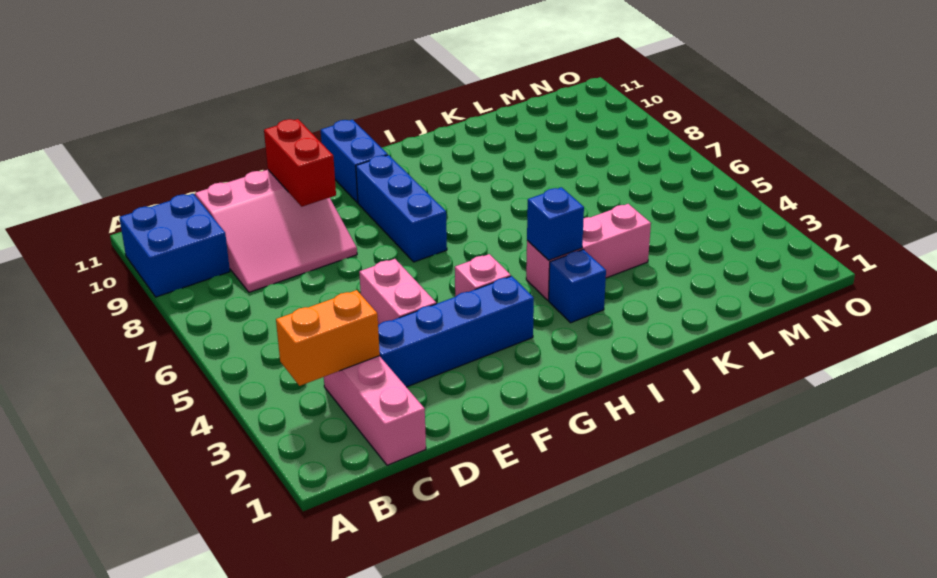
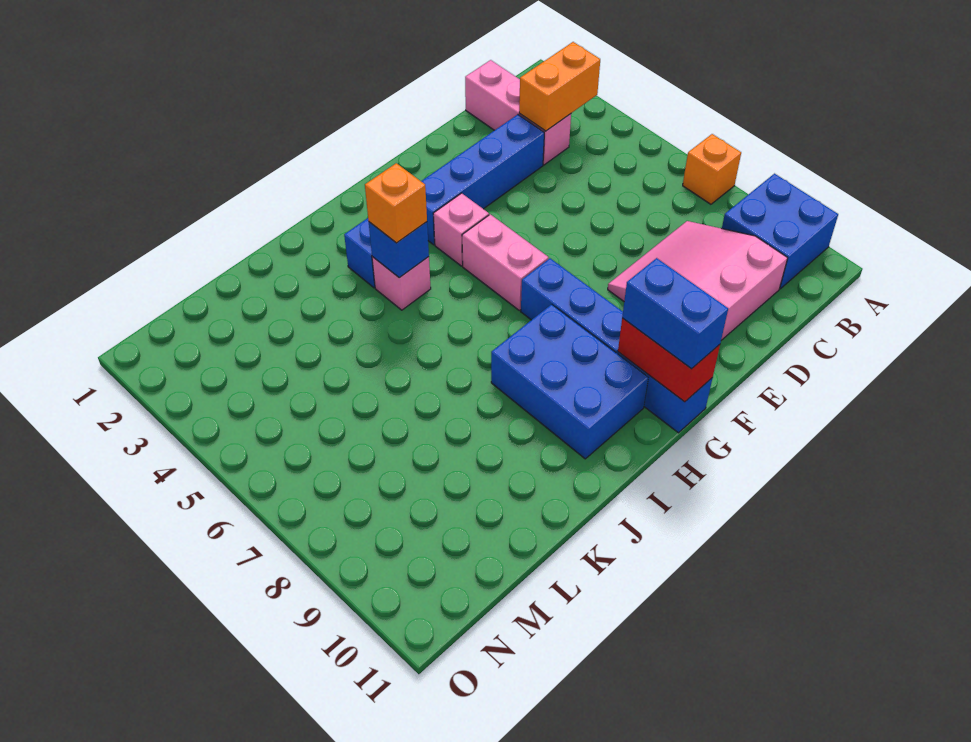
none -> orange 1x1 brick [683,134,741,204]
pink 1x2 brick [359,259,436,325] -> pink 1x2 brick moved to [462,214,548,310]
red 1x2 brick [264,119,336,207] -> red 1x2 brick moved to [618,318,720,402]
none -> blue 1x2 brick [622,258,728,369]
none -> blue 2x3 brick [491,304,648,459]
pink 1x3 brick [526,204,651,300] -> pink 1x1 brick [372,257,431,310]
none -> orange 1x1 brick [365,163,427,243]

